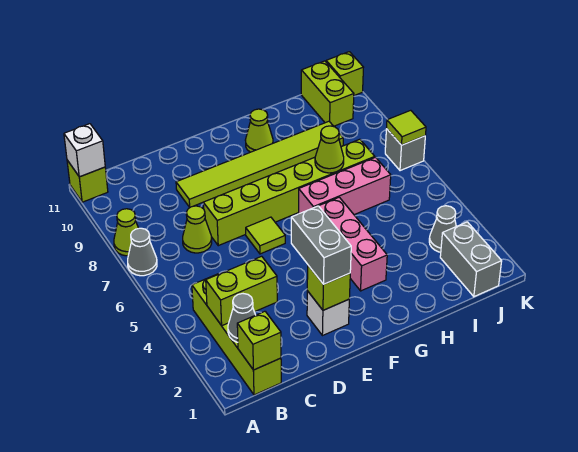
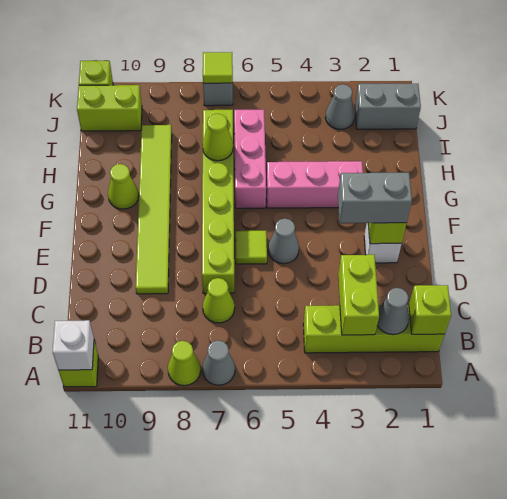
none -> grey 1x1 cone [268,218,299,264]

